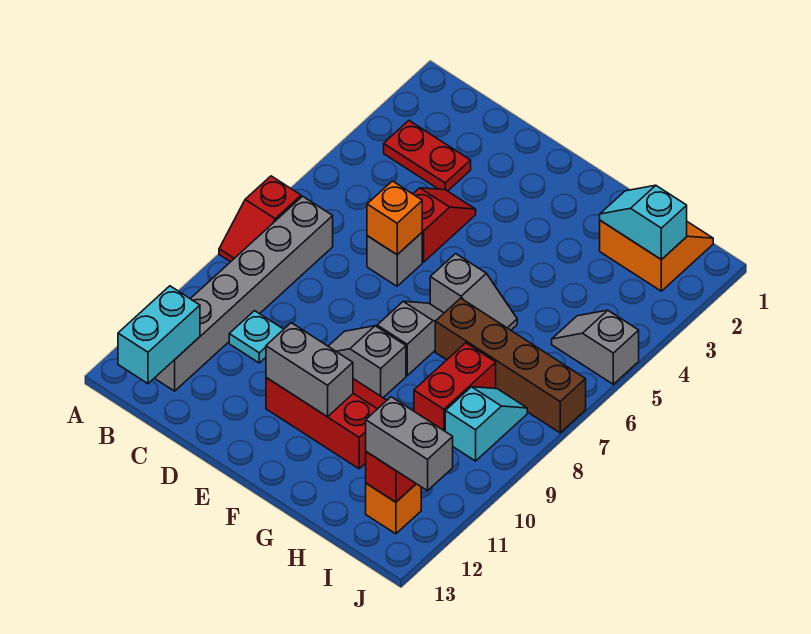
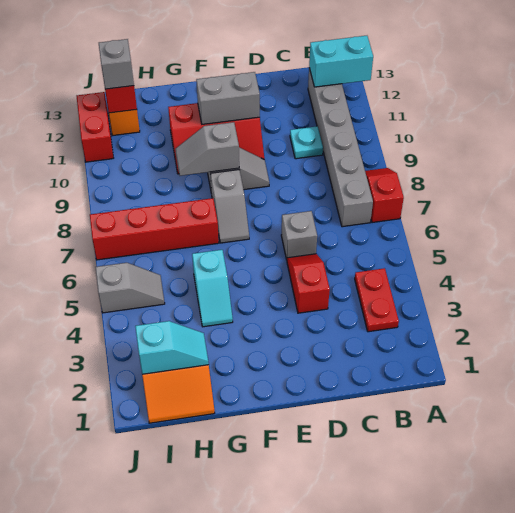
red 1x2 plate [384,121,471,191] -> red 1x2 plate turned to [355,268,399,332]
cyan 1x2 brick [118,286,200,384] -> cyan 1x2 brick turned to [309,36,373,87]
red 1x2 slope [413,188,476,262] -> red 1x2 slope turned to [287,254,330,313]
orange 1x1 brick [367,181,422,255] -> none
grey 1x2 slope [430,254,517,330] -> grey 1x2 slope moved to [175,122,239,176]
brown 1x4 brick [435,298,586,433] -> red 1x4 brick [90,198,219,260]
red 1x2 brick [414,343,496,431] -> red 1x2 brick moved to [77,92,113,162]
cyan 1x2 slope [445,387,527,461] -> cyan 1x2 slope moved to [192,250,233,327]
grey 1x2 brick [366,397,453,491] -> grey 1x1 brick [99,39,134,89]

